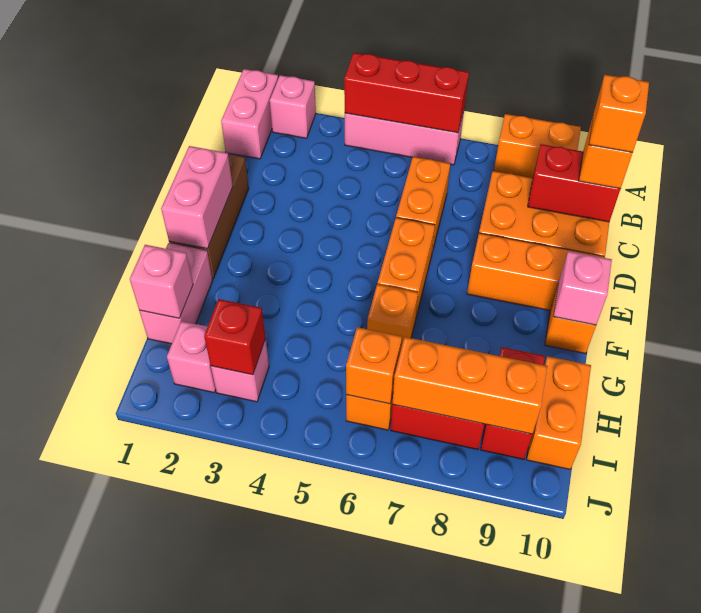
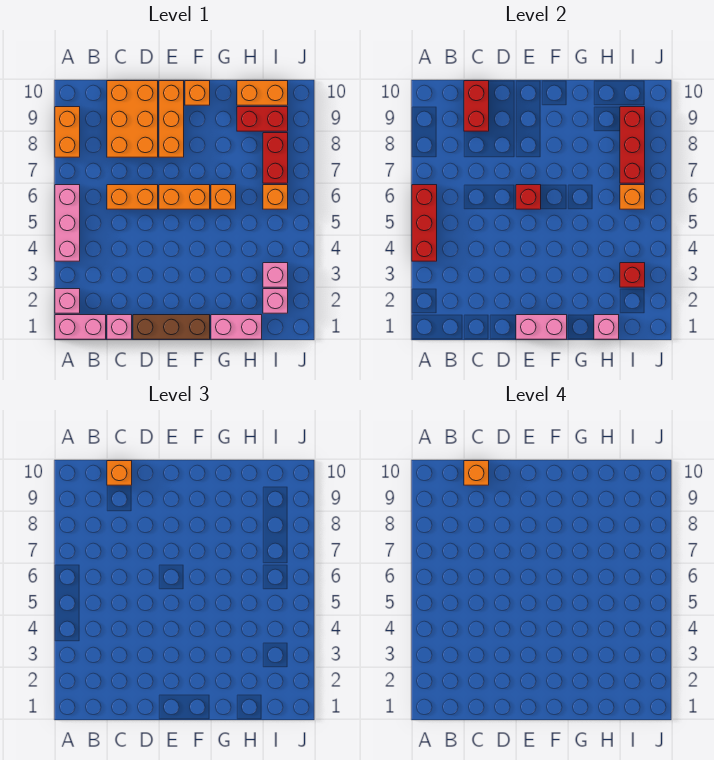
none -> red 1x1 brick [516,185,541,209]
pink 1x1 brick [553,251,612,325] -> pink 1x1 brick moved to [107,315,132,339]
orange 1x3 brick [393,337,548,434] -> red 1x3 brick [620,107,645,183]

